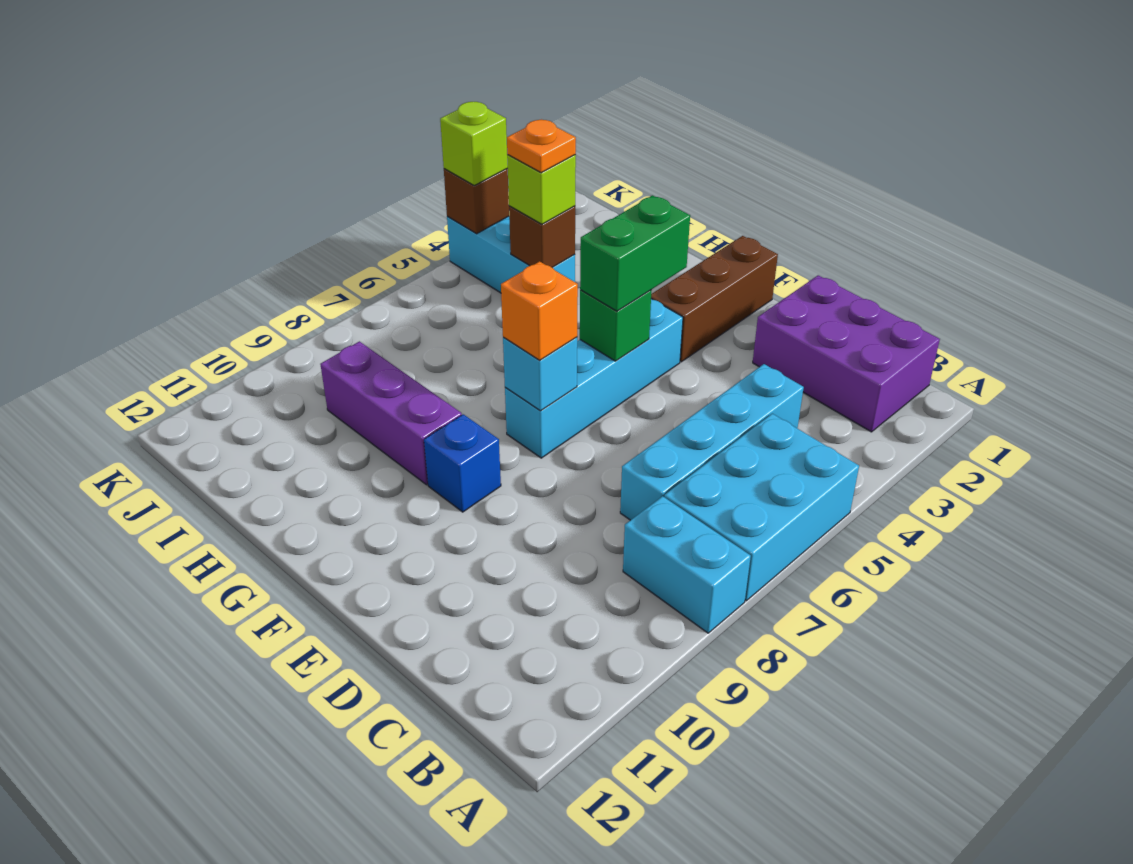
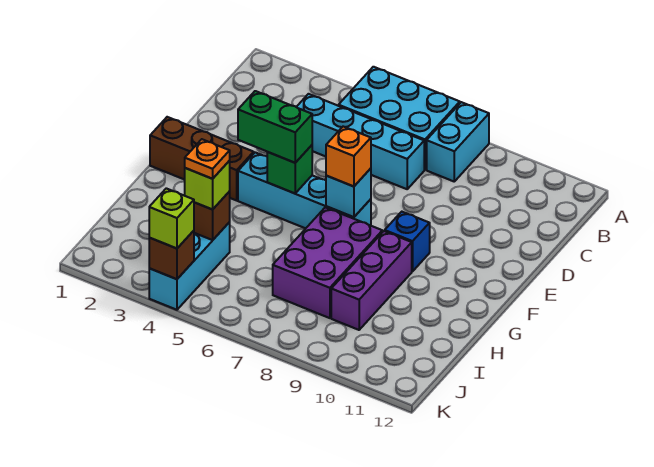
purple 2x3 brick [753,275,940,432] -> purple 2x3 brick moved to [273,207,382,318]

